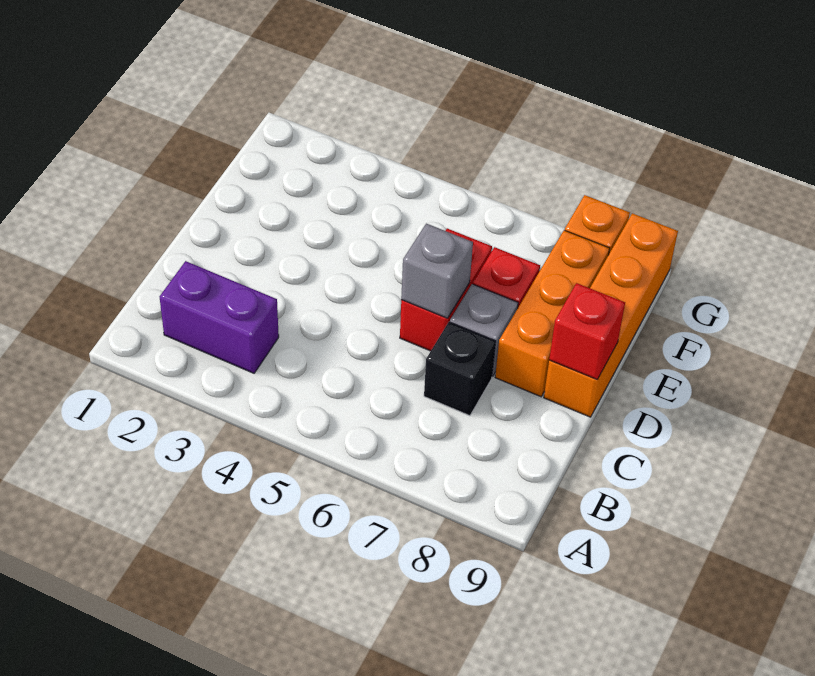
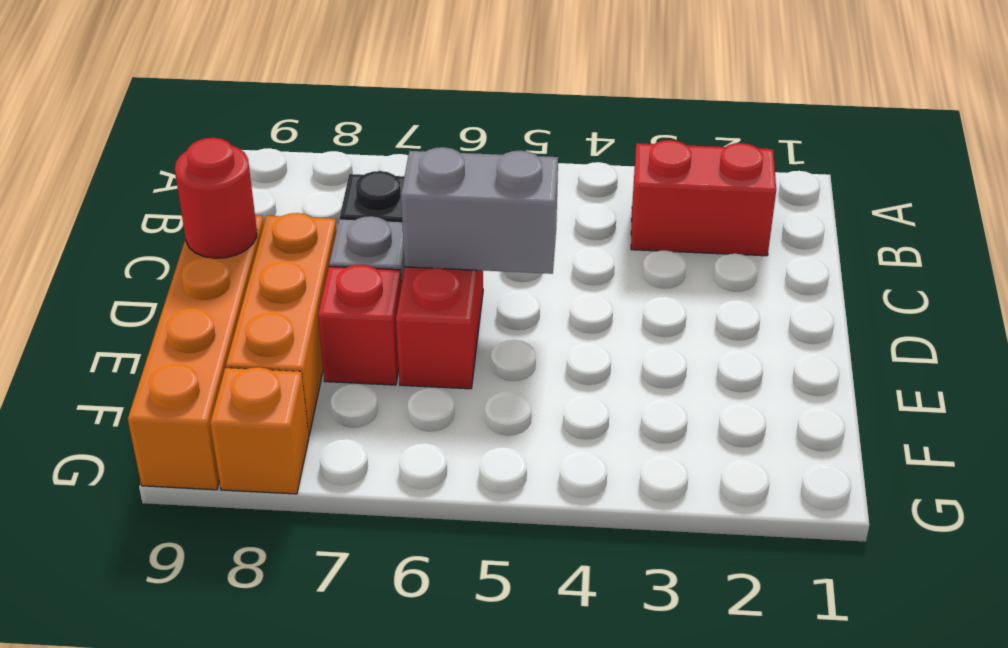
purple 1x2 brick [160,261,279,373] -> red 1x2 brick [631,140,776,256]
grey 1x1 brick [401,224,473,318] -> grey 1x2 brick [401,147,558,274]
red 1x1 brick [549,283,625,379] -> red 1x1 round brick [175,138,257,258]

